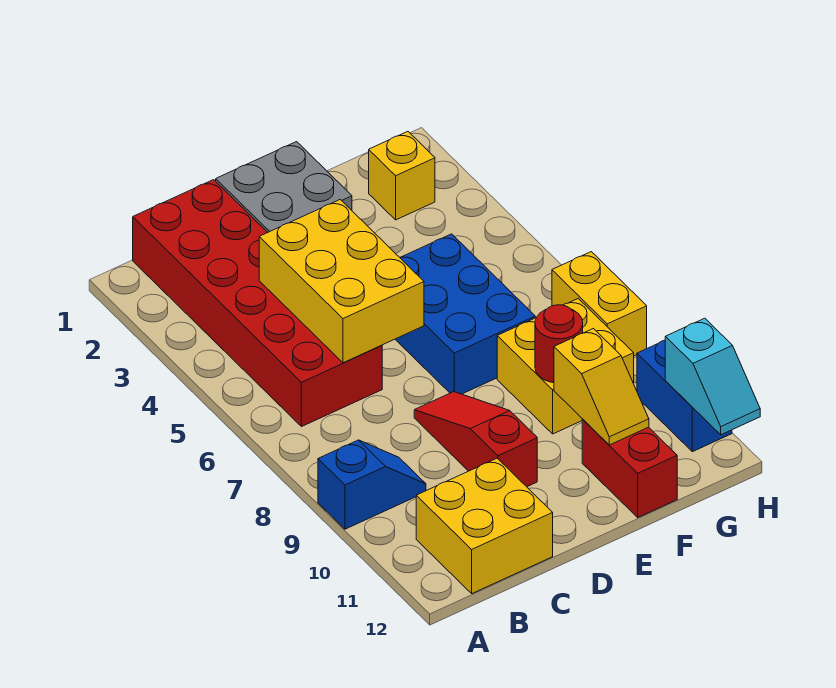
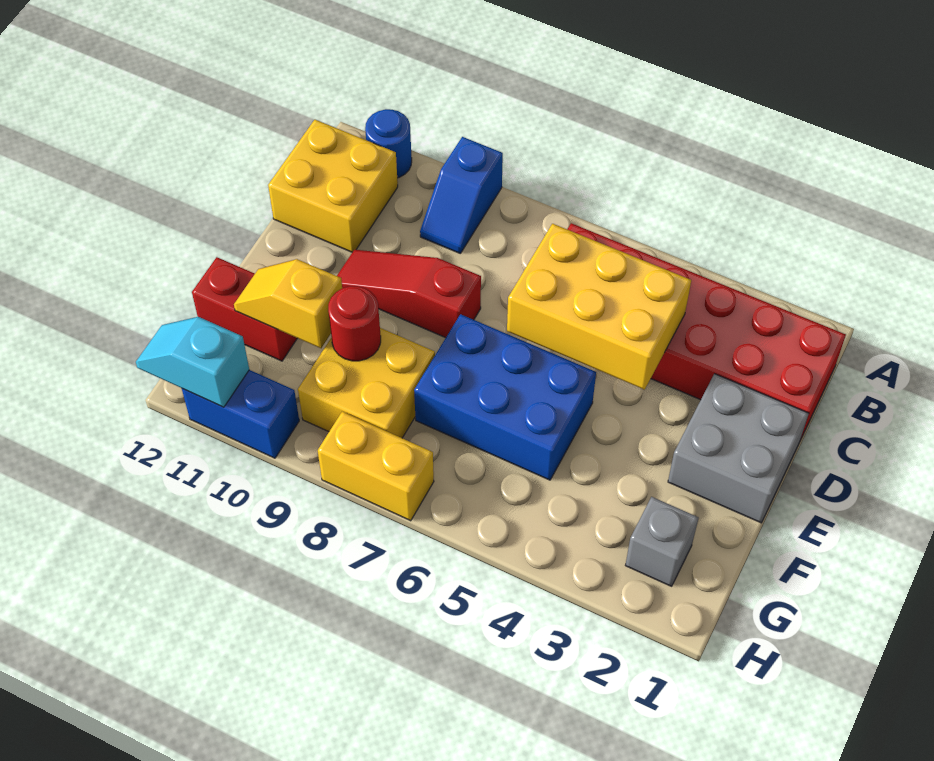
none -> blue 1x1 round brick [365,109,412,178]
red 1x3 slope [414,392,537,487] -> red 1x3 slope turned to [337,250,481,338]
yellow 1x1 brick [369,132,435,220] -> grey 1x1 brick [625,497,699,586]

